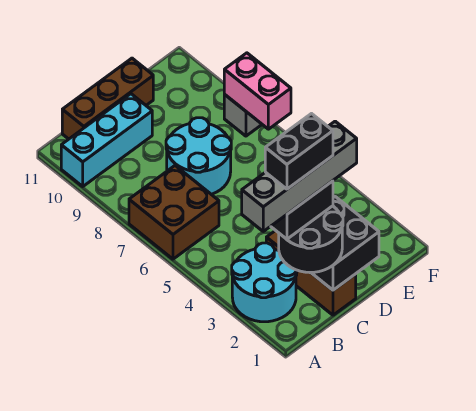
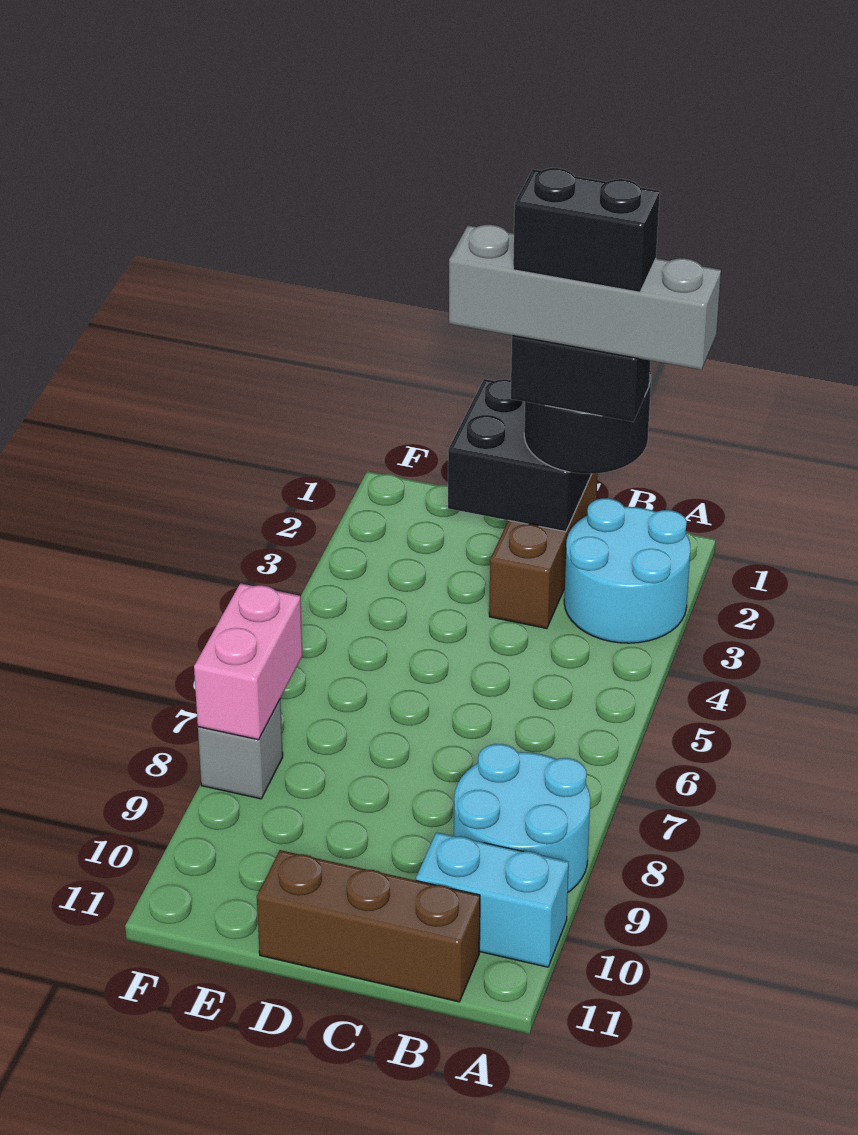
brown 2x2 brick [129,166,219,259] -> none
cyan 1x3 brick [61,94,152,186] -> cyan 1x2 brick [416,832,569,967]
cyan 2x2 round brick [166,118,231,194] -> cyan 2x2 round brick moved to [454,744,590,892]

